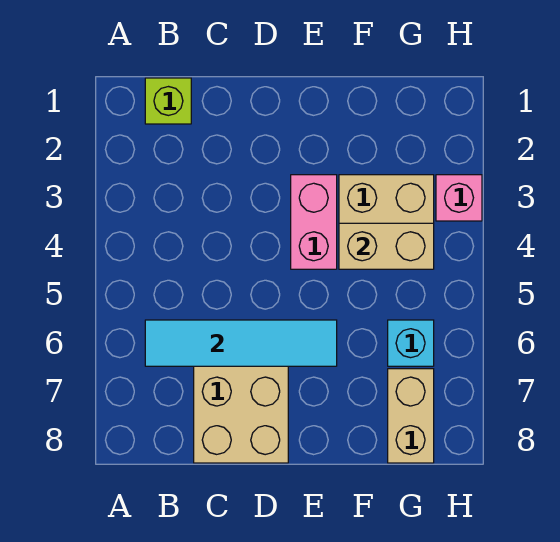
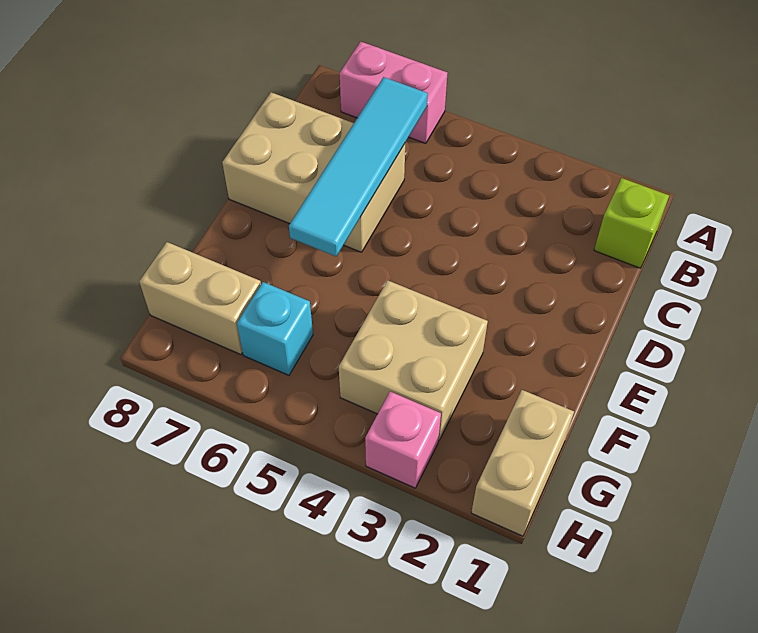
pink 1x2 brick [291,175,337,269] -> pink 1x2 brick moved to [340,41,447,143]
tan 1x2 brick [339,223,434,269] -> tan 1x2 brick moved to [471,390,574,536]

